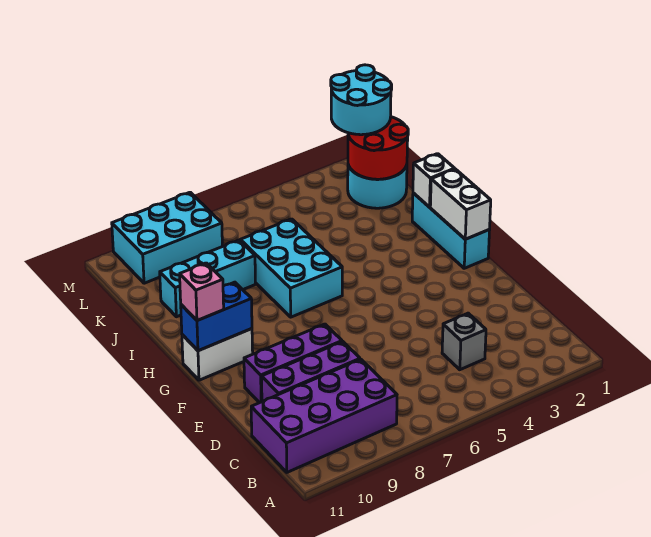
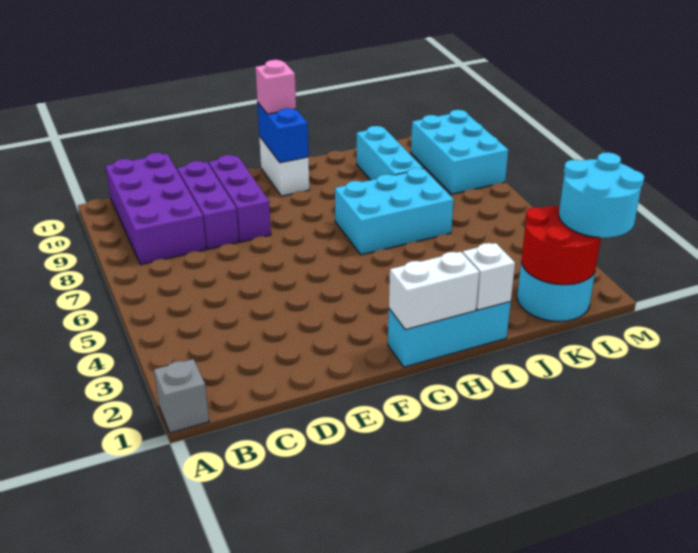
grey 1x1 brick [442,313,486,370] -> grey 1x1 brick moved to [154,359,209,433]

